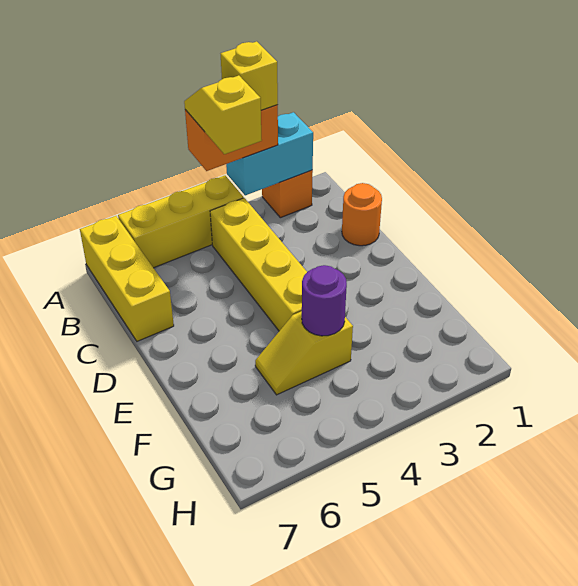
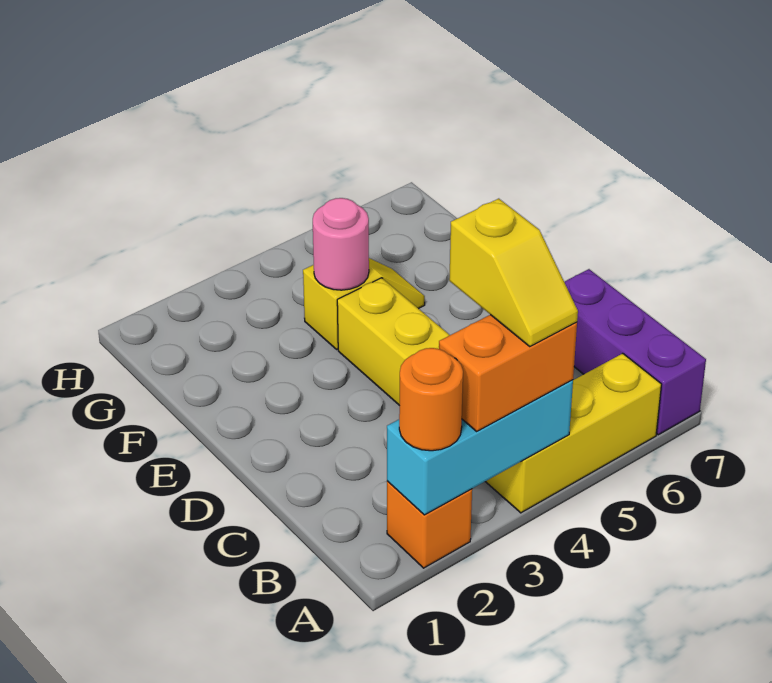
cyan 1x2 brick [226,112,313,195] -> cyan 1x3 brick [387,380,573,515]
yellow 1x1 brick [221,41,278,110] -> none
yellow 1x3 brick [80,216,174,341] -> purple 1x3 brick [565,269,706,435]
orange 1x1 round brick [342,183,382,246] -> orange 1x1 round brick moved to [399,348,463,451]
purple 1x1 round brick [302,265,347,336] -> pink 1x1 round brick [313,198,369,290]

